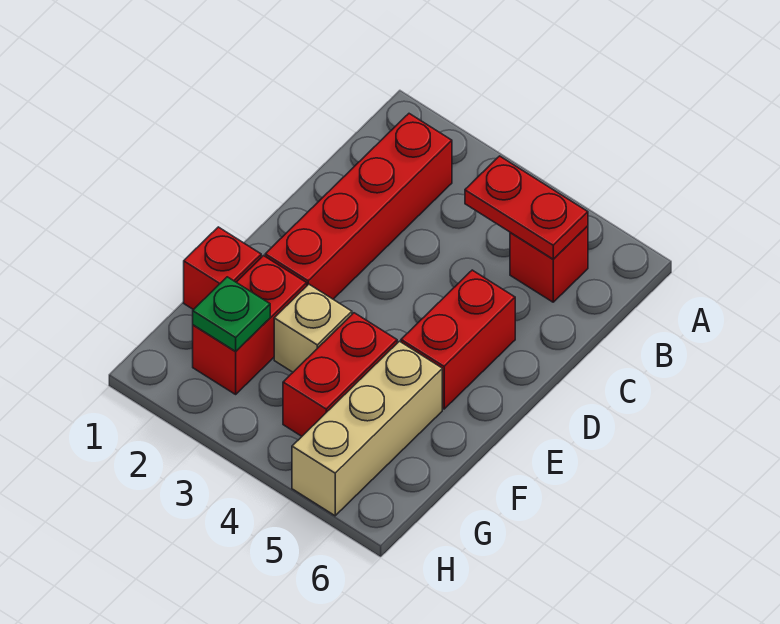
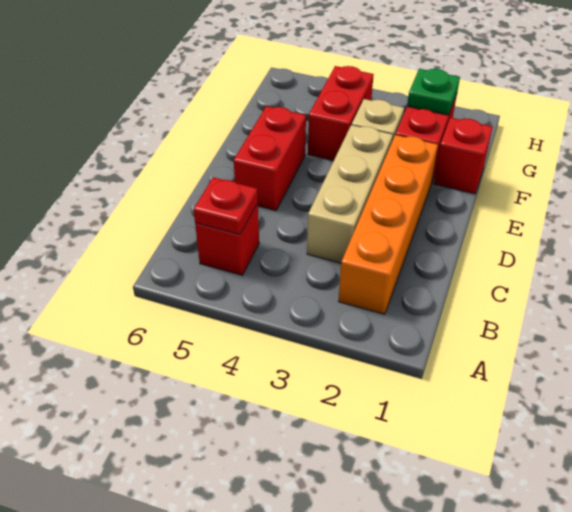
red 1x4 brick [265,114,452,299] -> orange 1x4 brick [339,135,438,314]
red 1x2 plate [465,156,588,259] -> red 1x1 plate [194,177,258,235]
tan 1x3 brick [292,341,442,516] -> tan 1x3 brick moved to [307,125,393,263]

